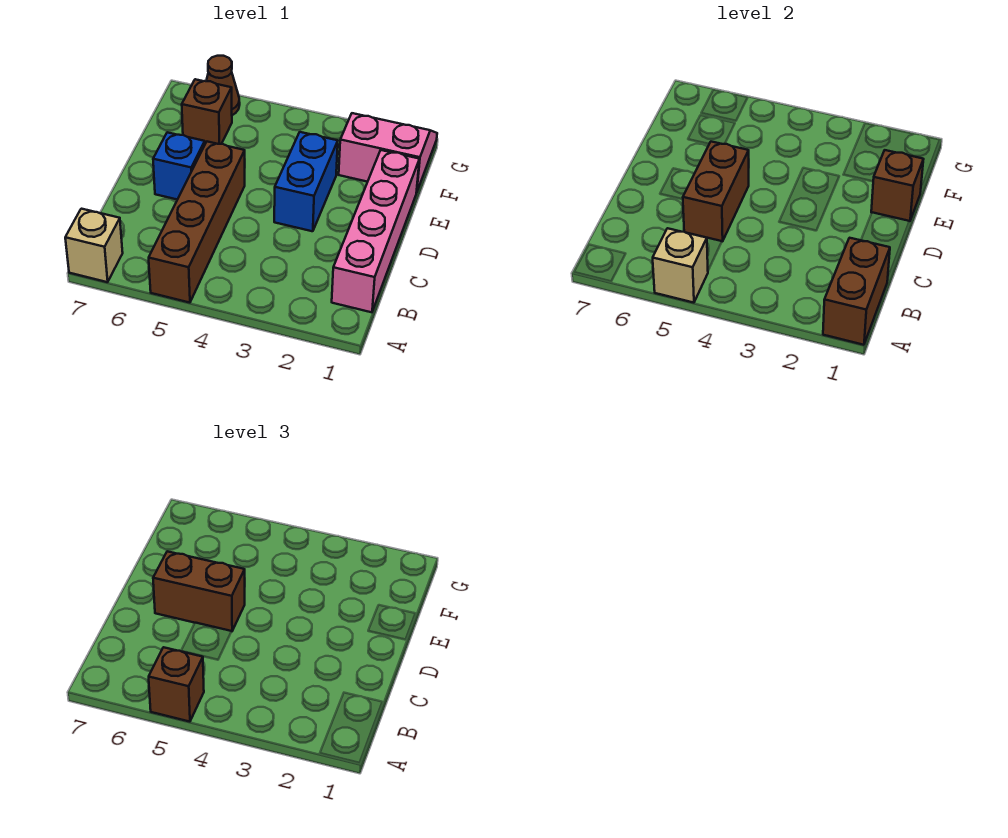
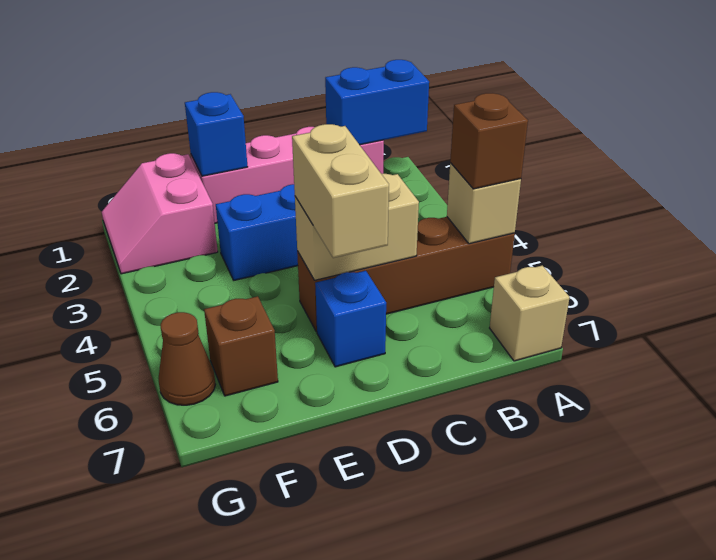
brown 1x2 brick [823,238,890,345] -> blue 1x2 brick [325,60,429,145]
brown 1x2 brick [683,142,749,242] -> tan 1x2 brick [295,173,419,280]
brown 1x2 brick [153,551,245,631] -> tan 1x2 brick [292,124,389,258]
brown 1x1 brick [871,150,923,221] -> blue 1x1 brick [185,92,248,176]

